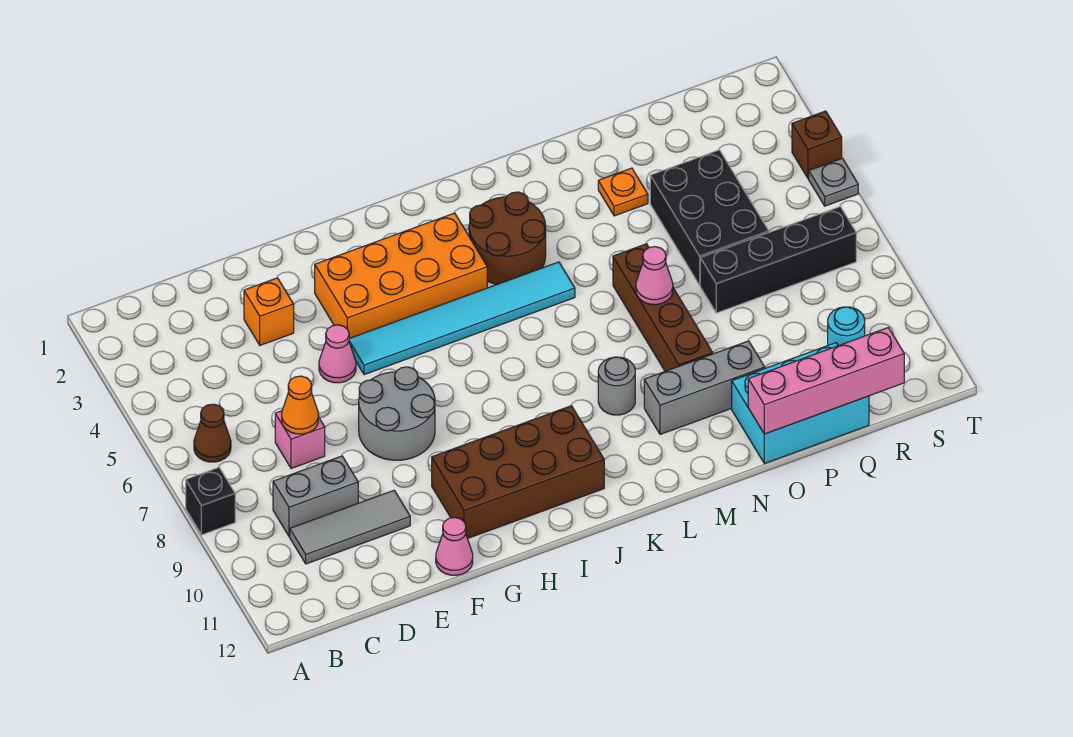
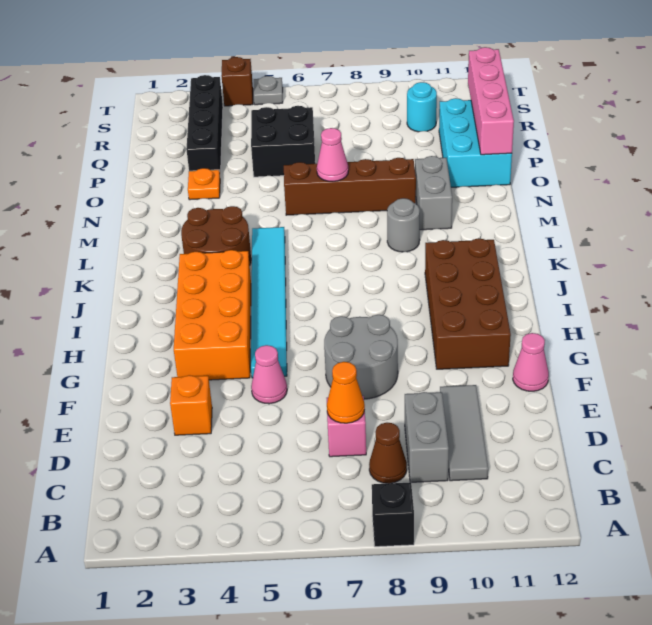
brown 1x1 cone [194,404,231,462] -> brown 1x1 cone moved to [369,423,407,483]
grey 1x3 brick [644,341,765,434] -> grey 1x2 brick [415,156,452,230]
black 2x3 brick [650,150,769,285] -> black 2x2 brick [251,106,315,177]
black 1x4 brick [700,207,856,313] -> black 1x4 brick moved to [186,75,223,174]

